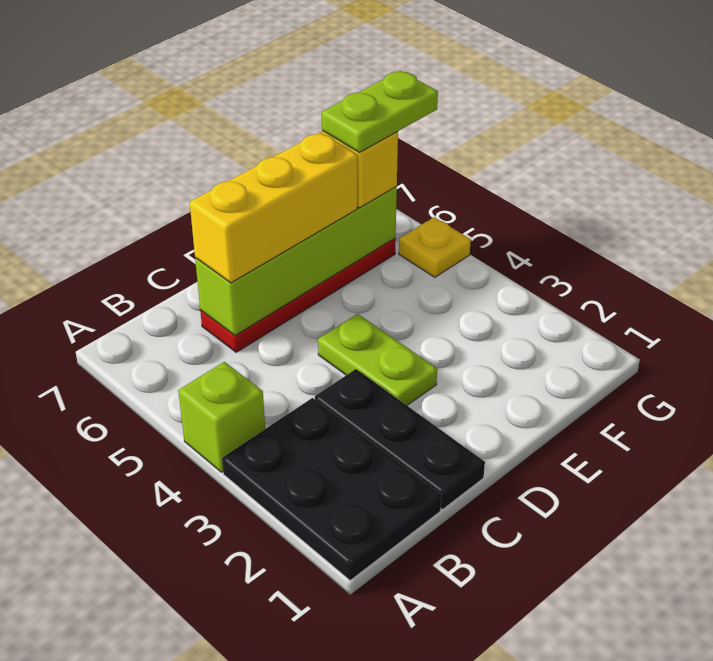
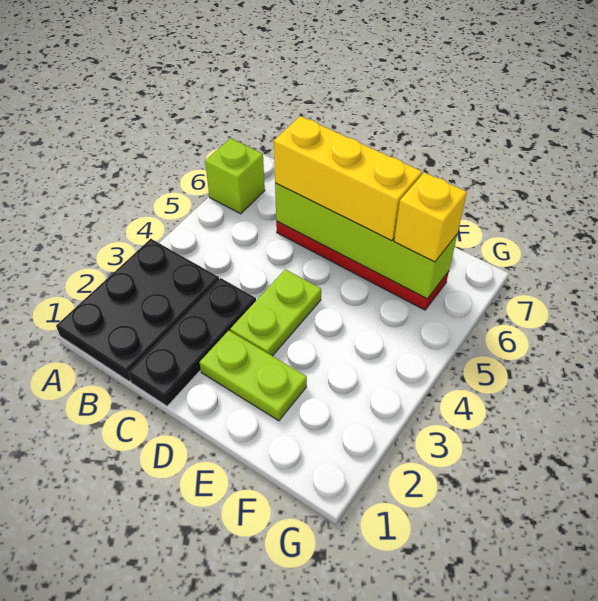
lime 1x1 brick [178,362,265,472] -> lime 1x1 brick moved to [205,138,265,214]
lime 1x2 plate [322,71,438,152] -> lime 1x2 plate moved to [199,331,307,421]
yellow 1x1 plate [399,217,471,277] -> none

